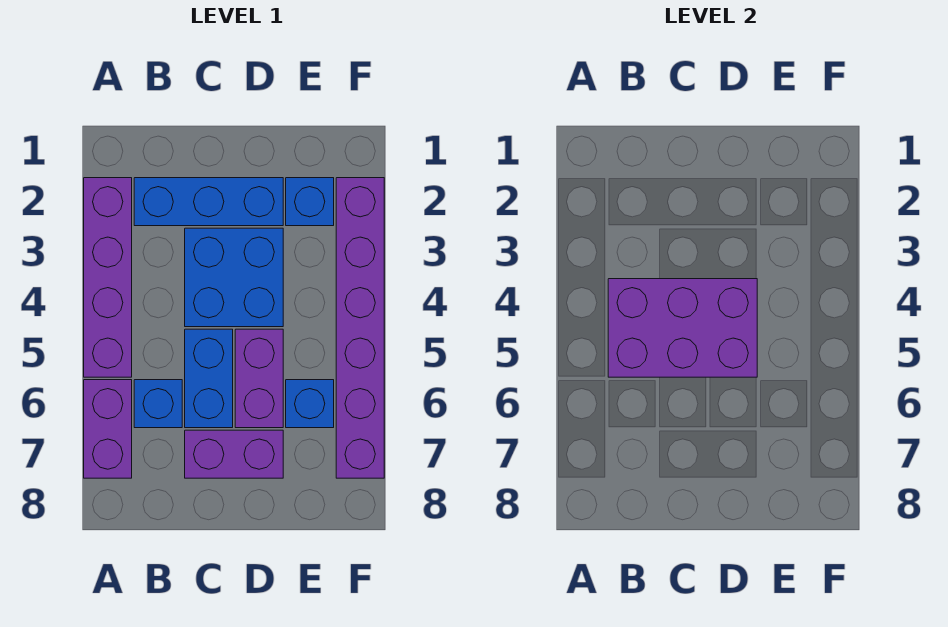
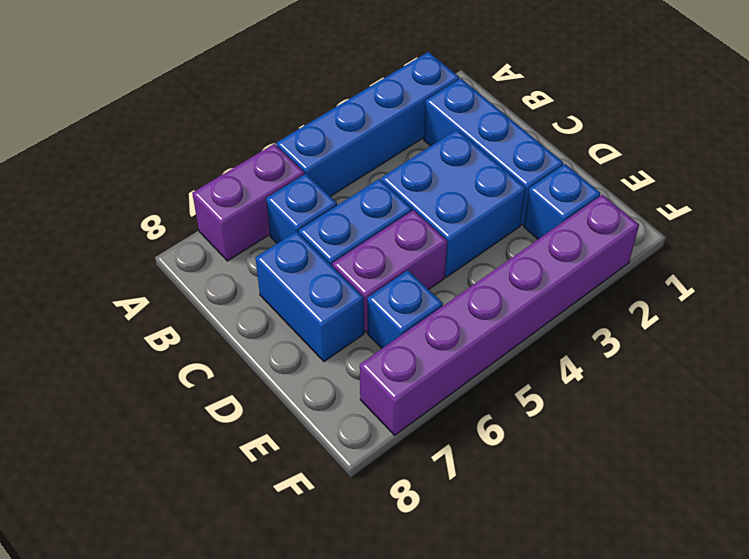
purple 1x4 brick [84,178,132,377] -> blue 1x4 brick [276,52,459,196]
purple 2x3 brick [608,279,757,377] -> none
purple 1x2 brick [185,430,283,478] -> blue 1x2 brick [256,231,364,361]

